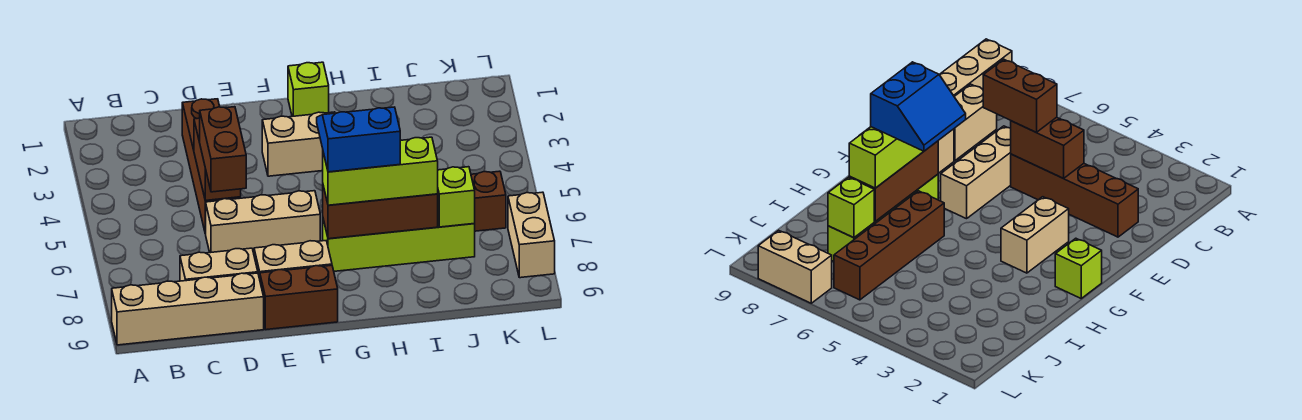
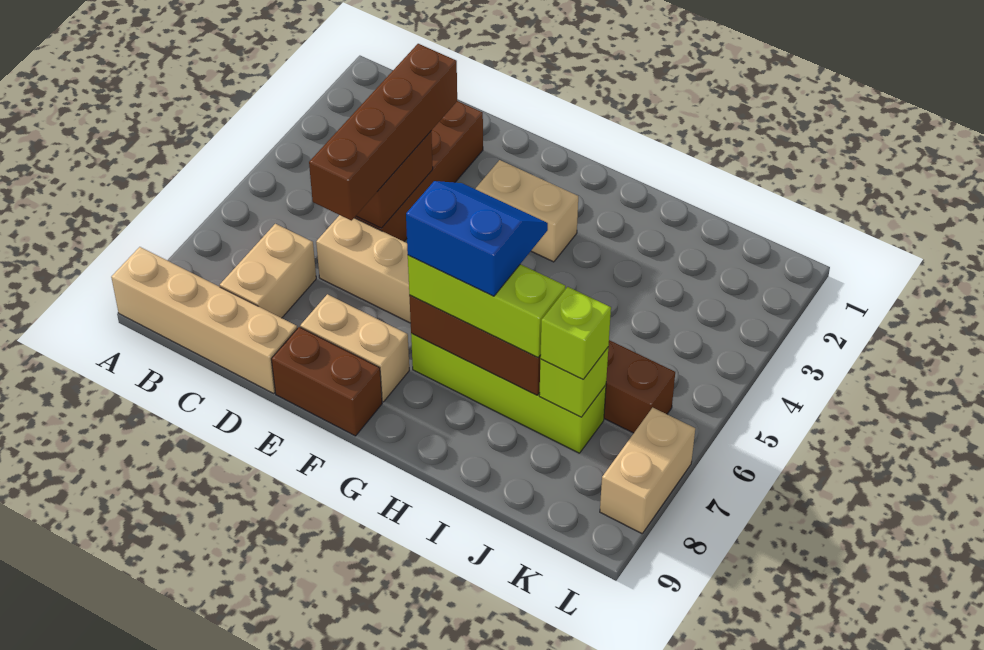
tan 1x2 brick [180,248,258,281] -> tan 1x2 brick turned to [220,224,316,318]
brown 1x2 brick [200,107,246,192] -> brown 1x4 brick [309,44,457,221]
lime 1x1 brick [288,62,329,116] -> lime 1x1 brick moved to [540,287,611,379]

